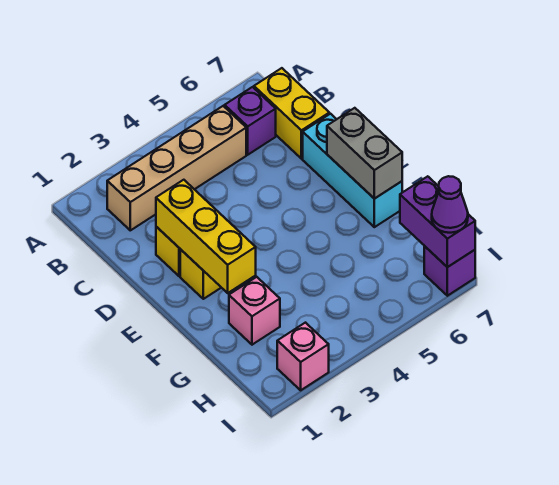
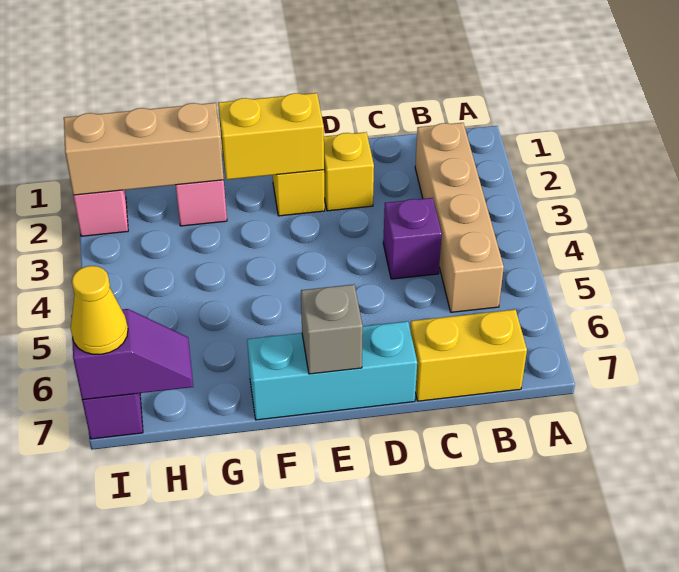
purple 1x1 brick [225,87,276,155] -> purple 1x1 brick moved to [383,198,442,279]
yellow 1x3 brick [156,180,256,293] -> yellow 1x2 brick [218,93,324,180]
grey 1x2 brick [327,108,402,199] -> grey 1x1 brick [301,284,363,374]
none -> tan 1x3 brick [64,103,224,195]
purple 1x2 brick [400,176,475,267] -> purple 1x2 slope [71,309,193,400]
purple 1x1 cone [432,176,468,233] -> yellow 1x1 cone [71,266,128,354]

